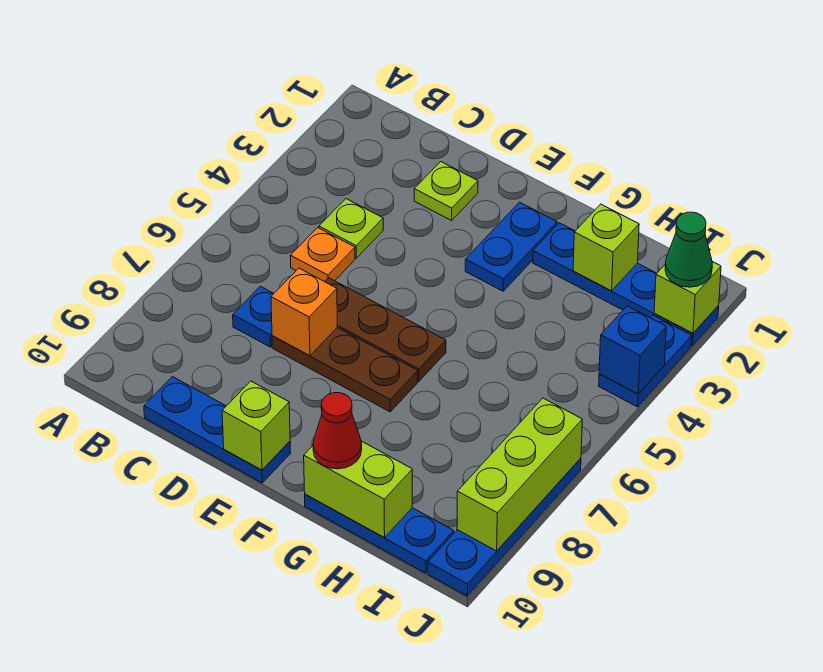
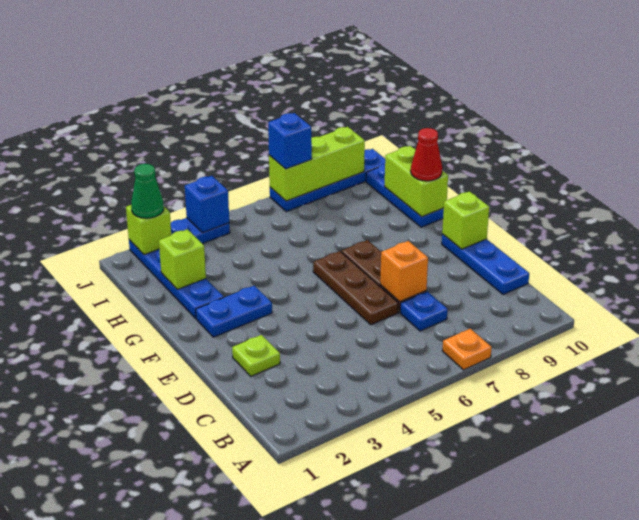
lime 1x1 plate [319,199,383,258] -> none
orange 1x1 plate [290,228,355,282] -> orange 1x1 plate moved to [442,329,492,370]
none -> blue 1x1 brick [268,113,312,169]

